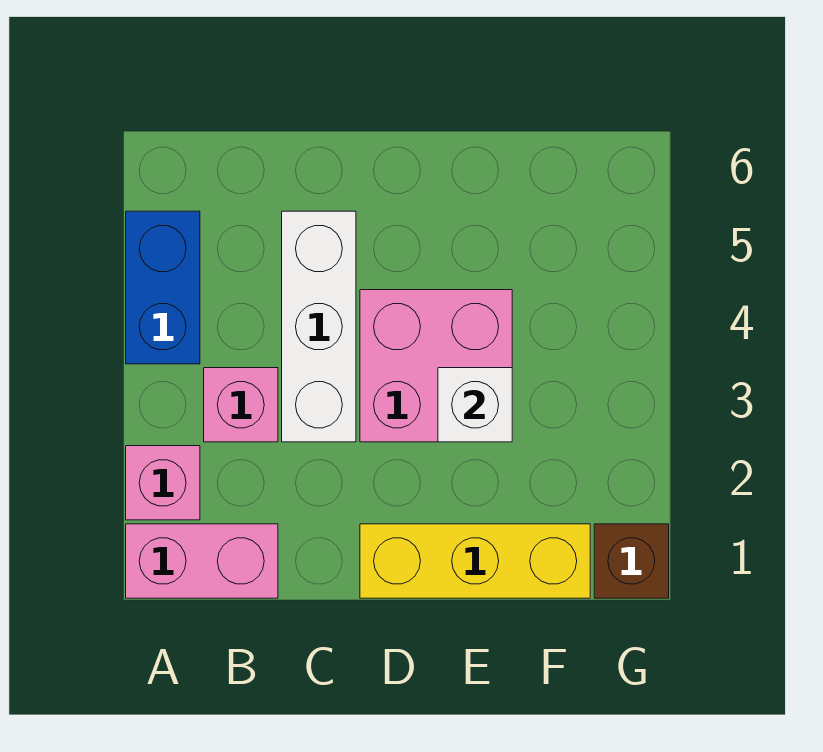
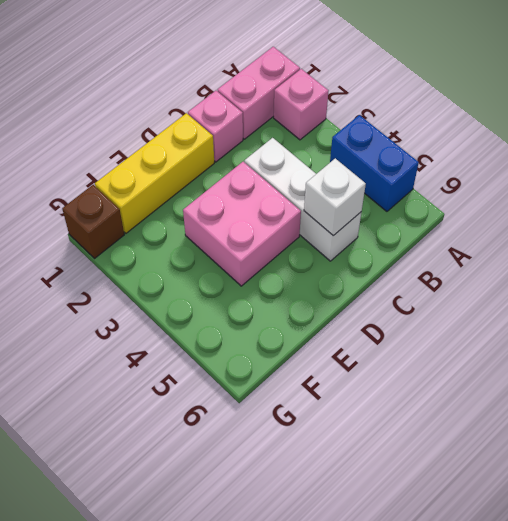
pink 1x1 brick [204,368,278,442] -> pink 1x1 brick moved to [188,91,243,162]
white 1x1 brick [438,368,512,442] -> white 1x1 brick moved to [304,158,366,236]

